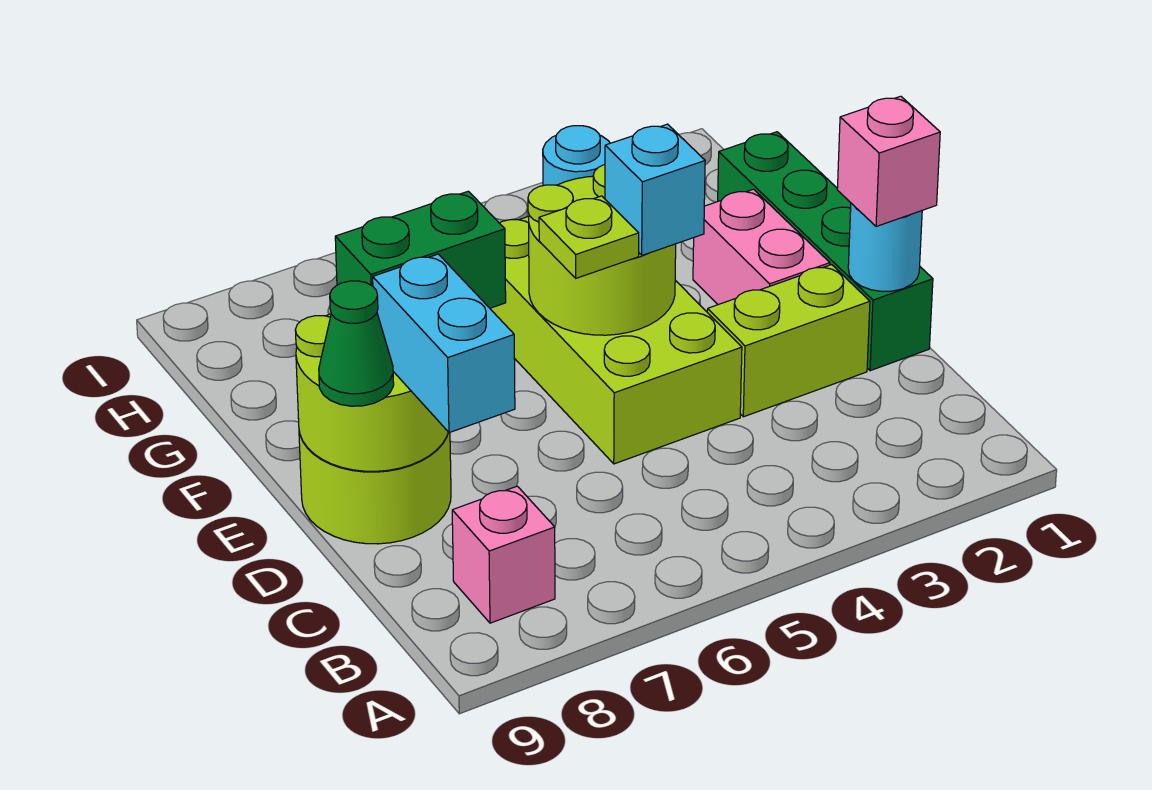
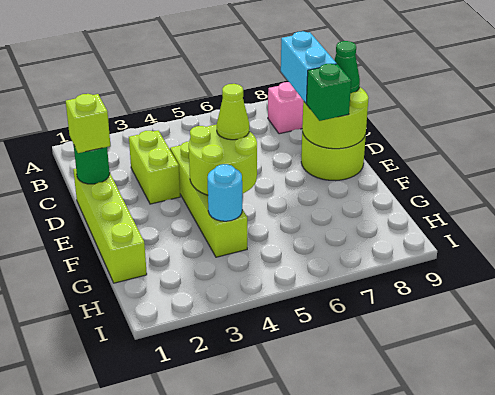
green 1x4 brick [718,132,933,371] -> lime 1x4 brick [73,169,147,283]
cyan 1x1 round brick [848,203,922,291] -> green 1x1 round brick [74,146,110,184]
pink 1x1 brick [837,96,940,227] -> lime 1x1 brick [66,94,111,153]
lime 1x2 brick [707,265,870,417] -> lime 1x2 brick turned to [129,131,180,204]
lime 2x4 brick [490,216,742,464] -> lime 1x4 brick [170,142,247,257]
pink 1x2 brick [693,189,830,305] -> none
cyan 1x1 brick [605,124,705,255] -> none
lime 1x1 plate [539,196,639,278] -> lime 1x1 cone [216,84,249,140]
green 1x2 brick [335,191,506,308] -> green 1x1 brick [306,64,351,121]

